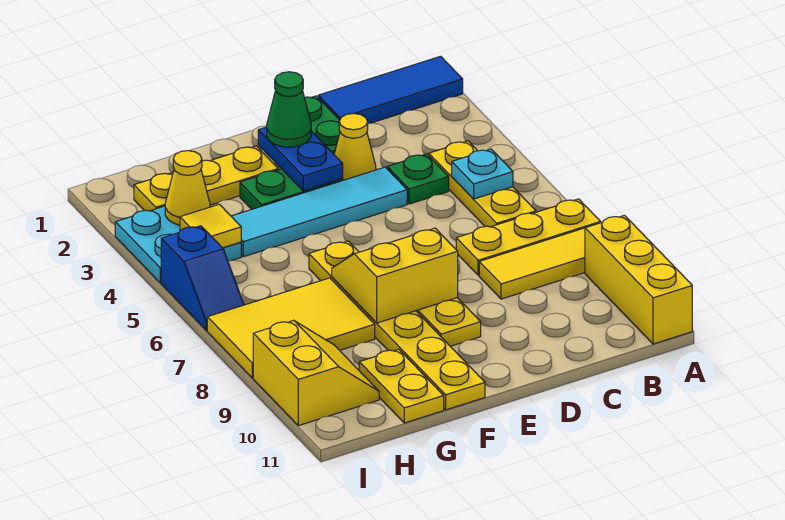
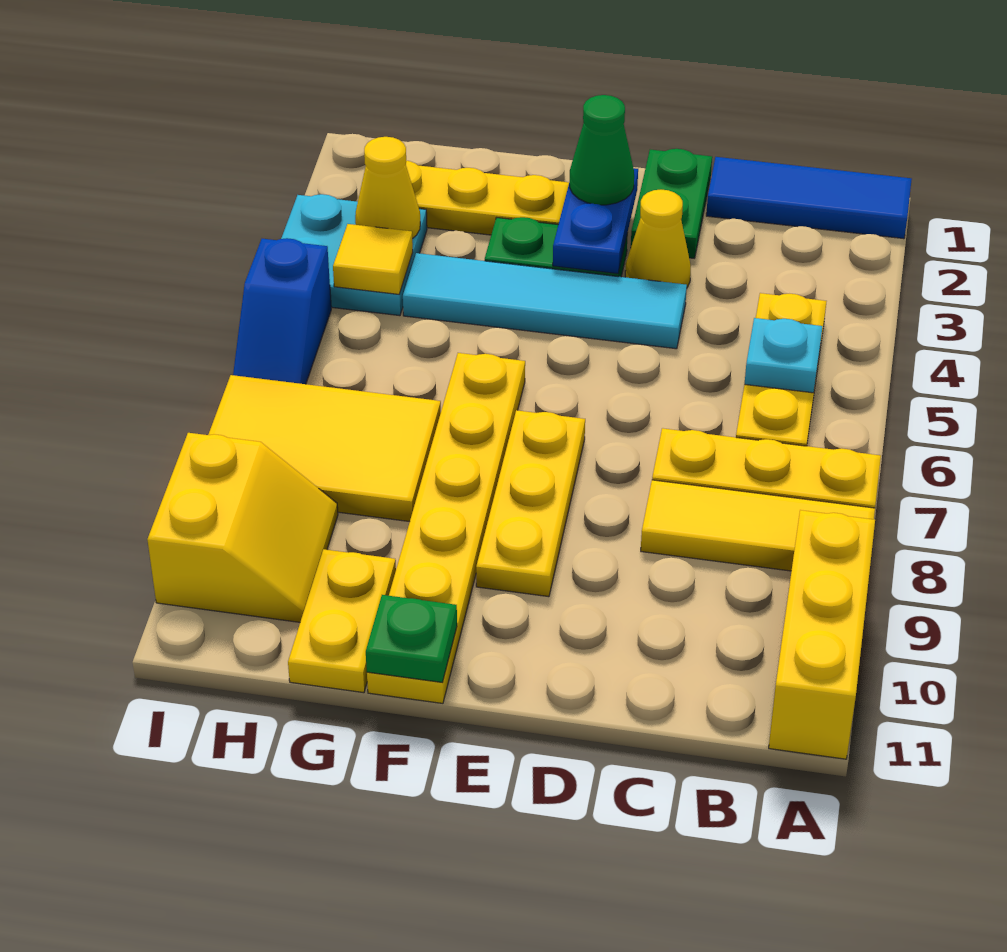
green 1x1 plate [387,154,449,204] -> green 1x1 plate moved to [366,595,457,682]
yellow 2x2 slope [332,228,458,323] -> none

